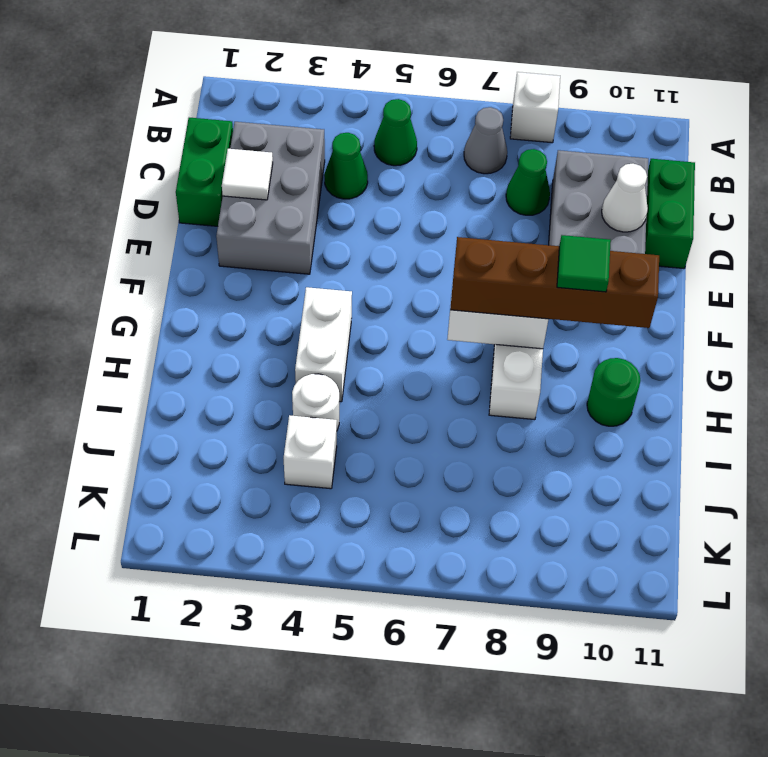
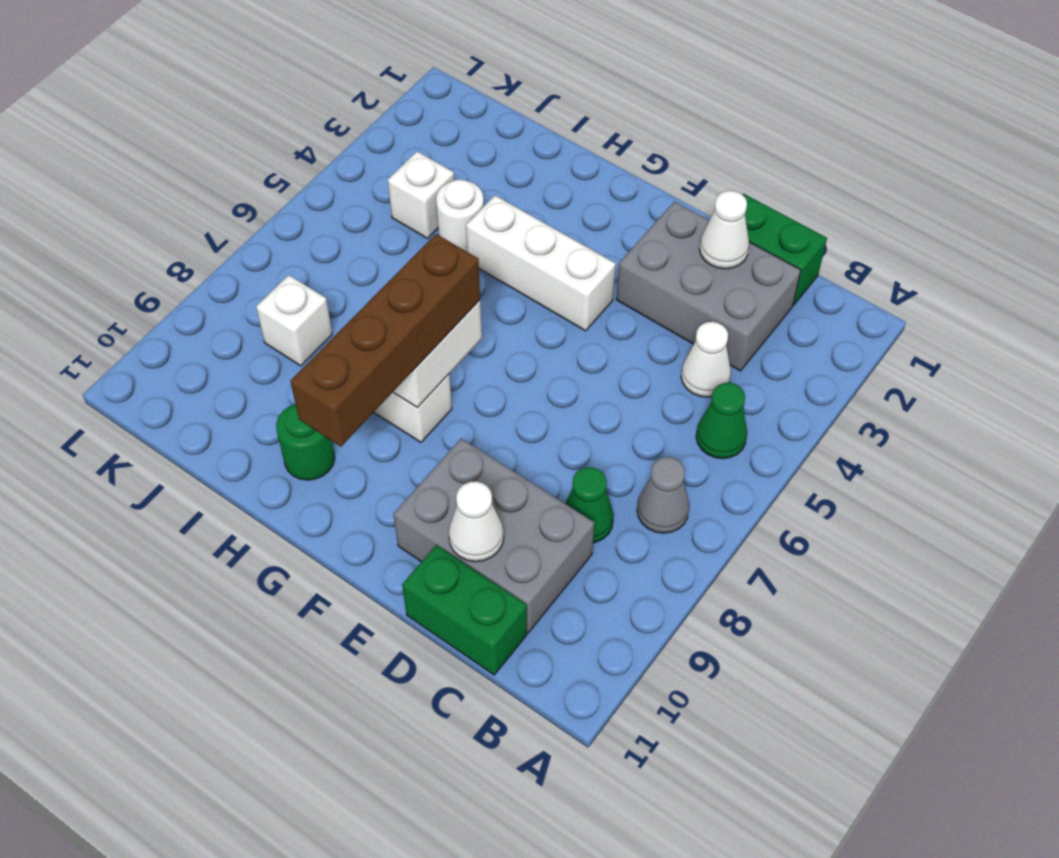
white 1x1 brick [510,72,560,143] -> white 1x1 brick moved to [256,275,332,366]
green 1x1 cone [324,133,368,199] -> white 1x1 cone [681,322,731,397]
white 1x1 tile [222,149,273,200] -> white 1x1 cone [700,191,749,269]
white 1x2 brick [295,287,352,402] -> white 1x3 brick [466,195,616,331]
green 1x1 tile [557,235,611,292] -> none

